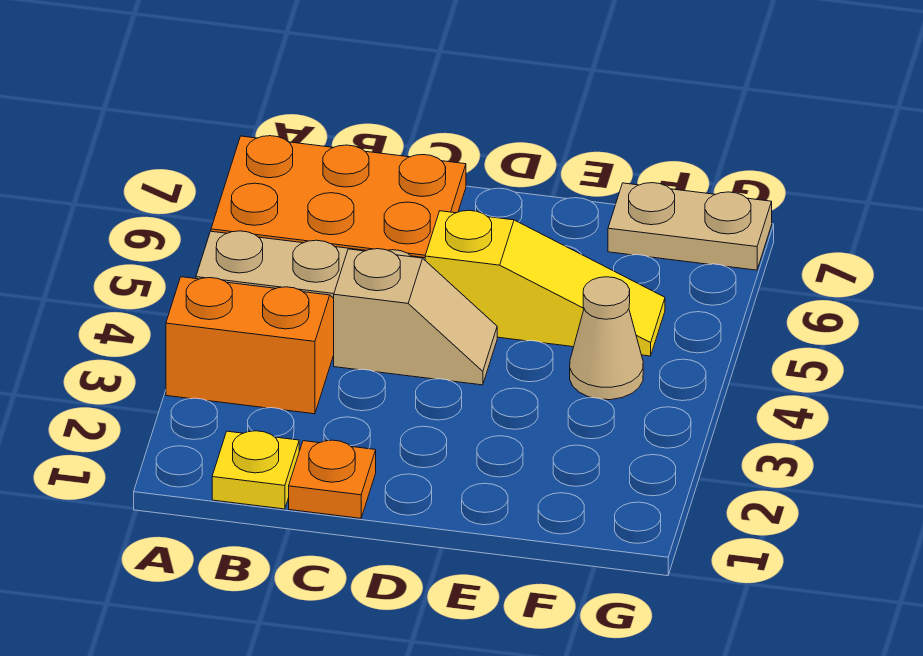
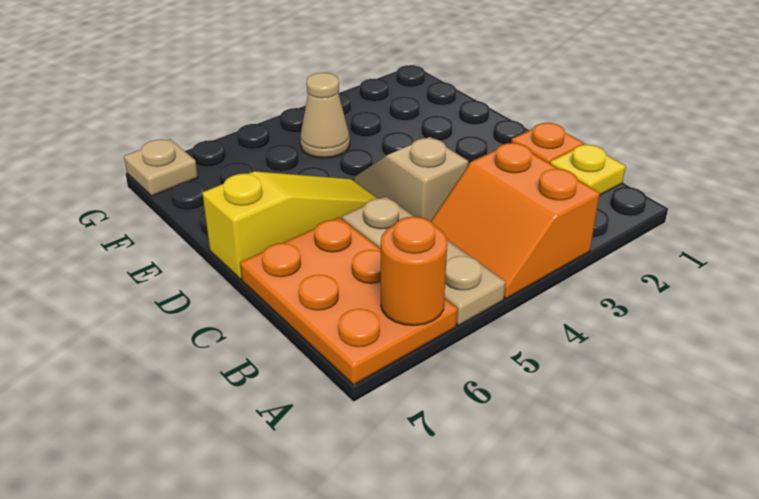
none -> orange 1x1 round brick [381,217,447,326]
yellow 1x3 slope [425,210,665,356] -> yellow 1x3 slope turned to [202,171,377,279]
tan 1x2 plate [608,183,772,270] -> tan 1x1 plate [124,139,198,196]

